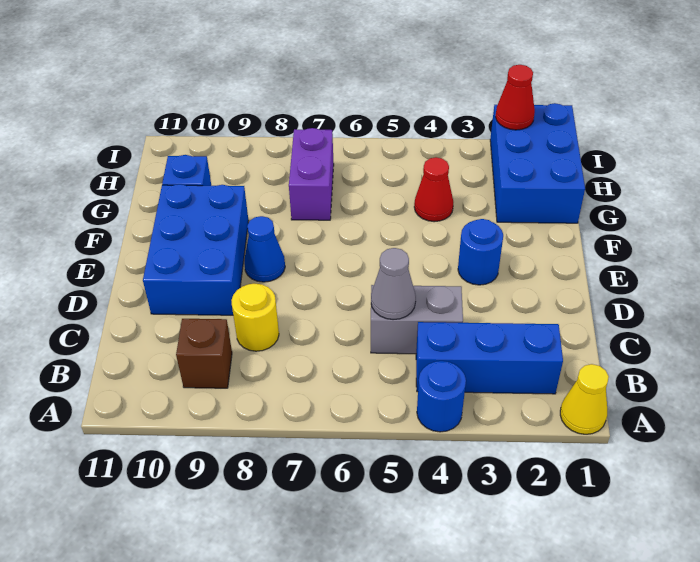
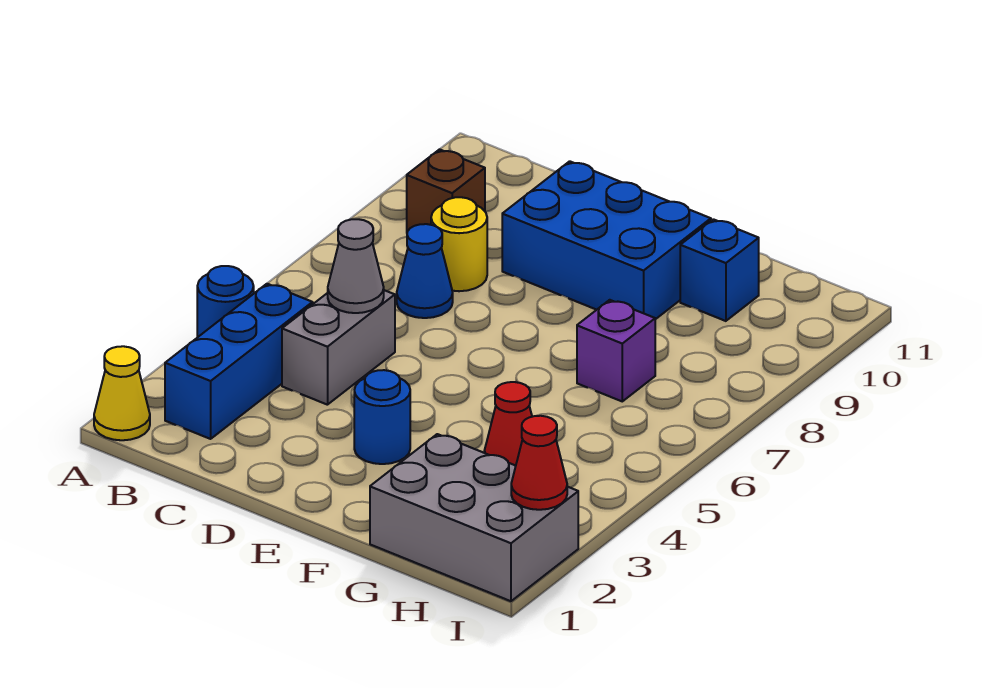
blue 1x1 cone [244,216,285,282] -> blue 1x1 cone moved to [397,224,453,318]
blue 2x3 brick [490,103,585,223] -> grey 2x3 brick [370,434,578,601]
purple 1x2 brick [289,128,334,220] -> purple 1x1 brick [577,300,655,401]

